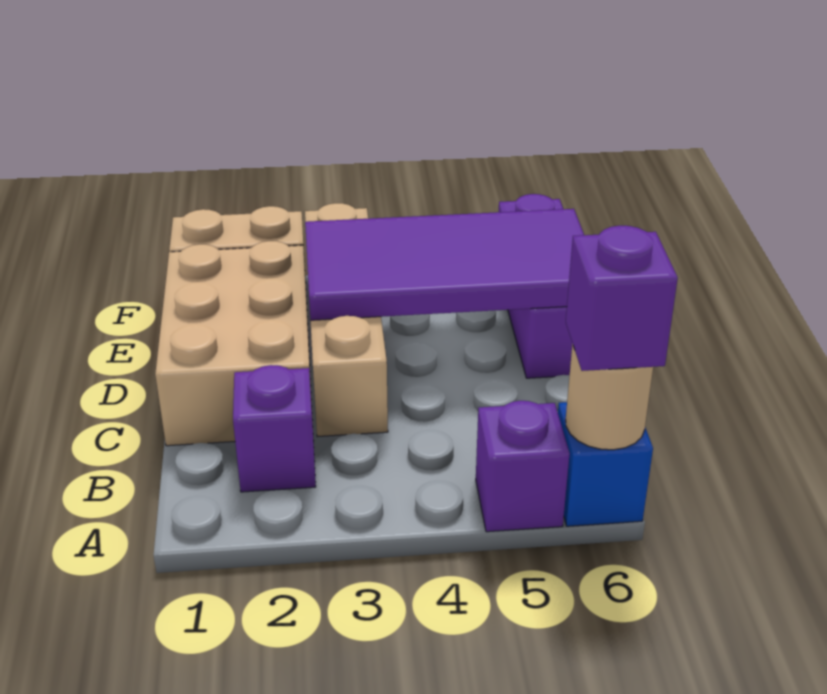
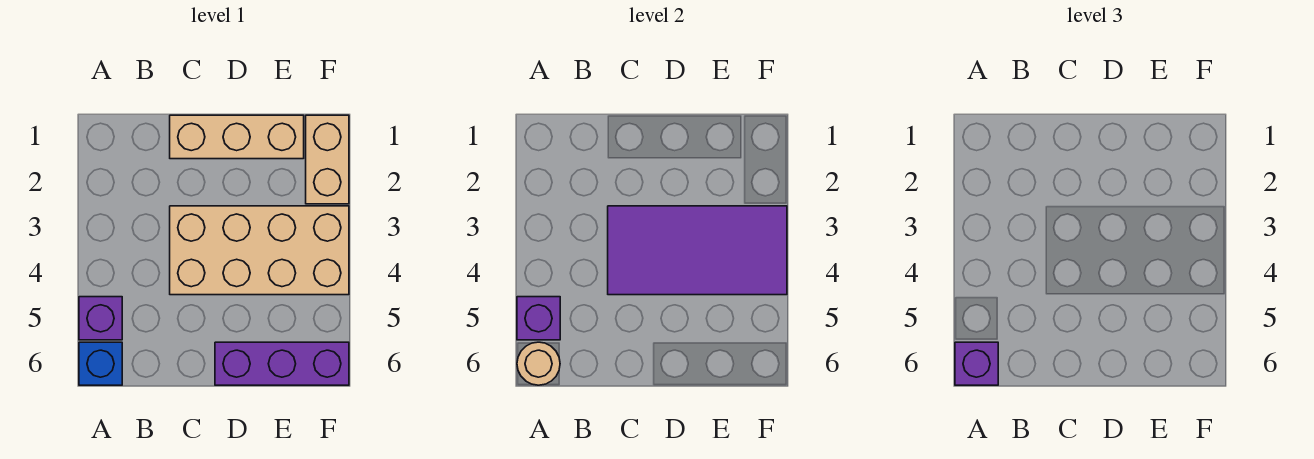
purple 1x1 brick [233,365,316,492] -> purple 1x1 brick moved to [517,297,560,340]
tan 2x3 brick [155,241,313,446] -> tan 1x3 brick [170,115,304,159]
tan 1x4 brick [305,203,388,437] -> tan 2x4 brick [170,206,349,295]
purple 2x4 tile [305,209,584,320] -> purple 2x4 tile turned to [608,206,787,295]

